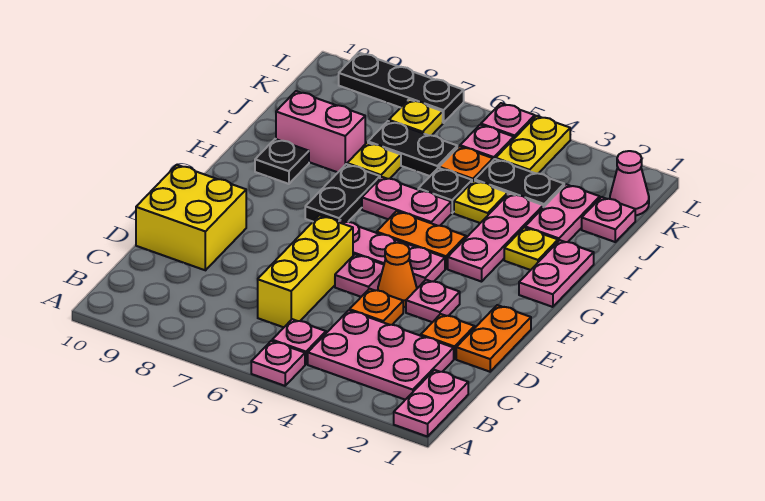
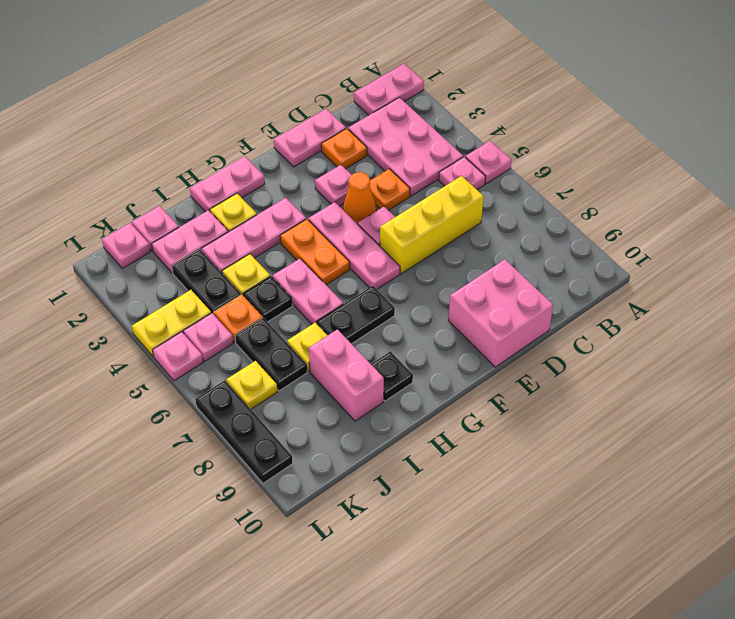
orange 1x2 plate [456,305,531,372] -> pink 1x2 plate [274,109,346,167]
yellow 2x2 brick [136,165,246,270] -> pink 2x2 brick [448,260,553,367]
pink 1x1 cone [610,151,649,216] -> pink 1x1 plate [102,223,151,268]

